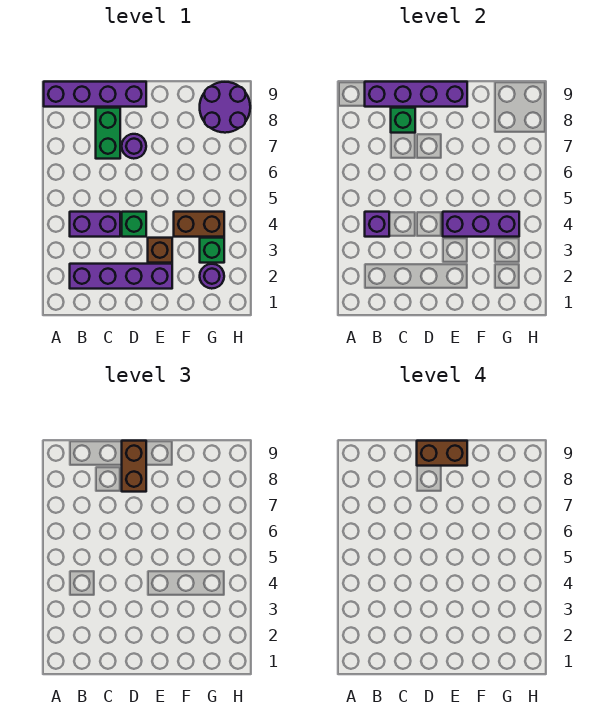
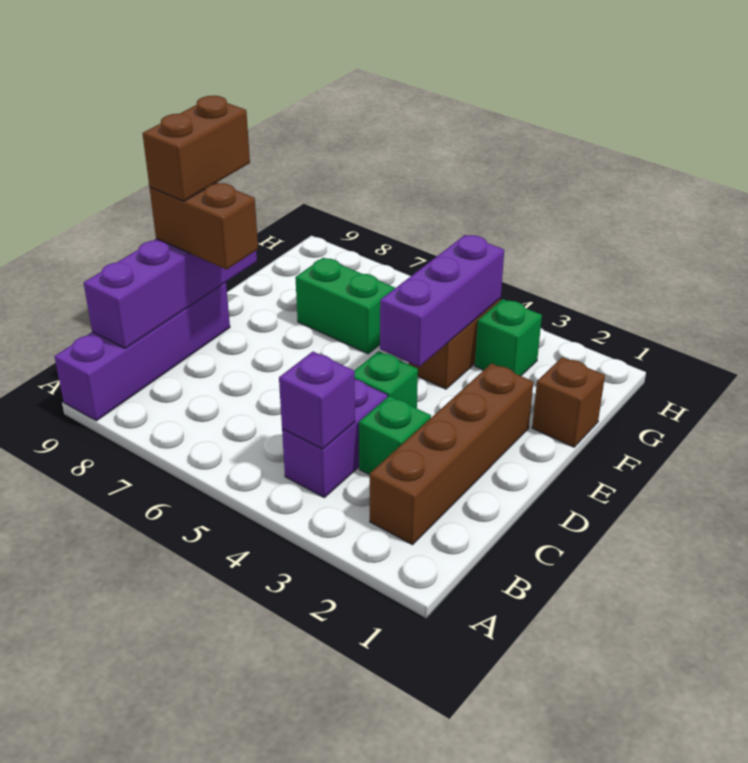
purple 1x4 brick [70,264,172,289] -> brown 1x4 brick [370,363,533,545]
green 1x2 brick [96,108,120,159] -> green 1x2 brick moved to [295,258,395,354]
green 1x1 brick [391,108,415,133] -> green 1x1 brick moved to [359,396,431,475]
purple 1x1 round brick [122,134,146,159] -> none
brown 1x1 brick [148,238,172,263] -> brown 1x1 brick moved to [532,357,605,447]
purple 1x1 round brick [200,264,224,289] -> none
purple 2x2 round brick [200,82,250,133] -> none

